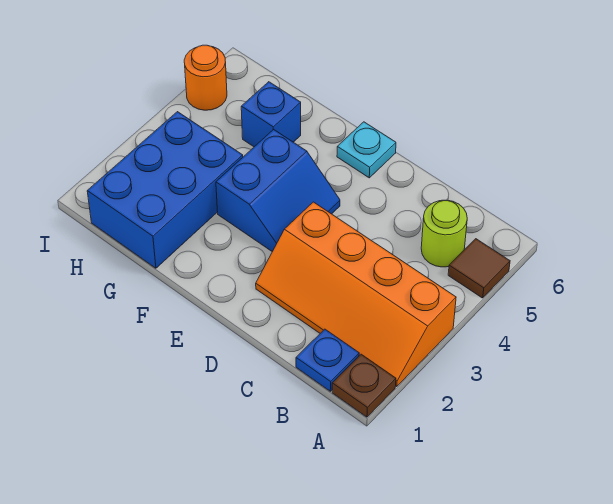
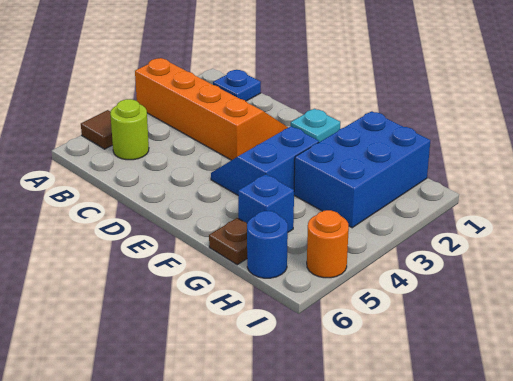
brown 1x1 plate [332,354,396,417] -> brown 1x1 plate moved to [209,218,247,265]
cyan 1x1 plate [337,122,396,178] -> cyan 1x1 plate moved to [291,109,340,142]
none -> blue 1x1 round brick [247,211,288,278]

